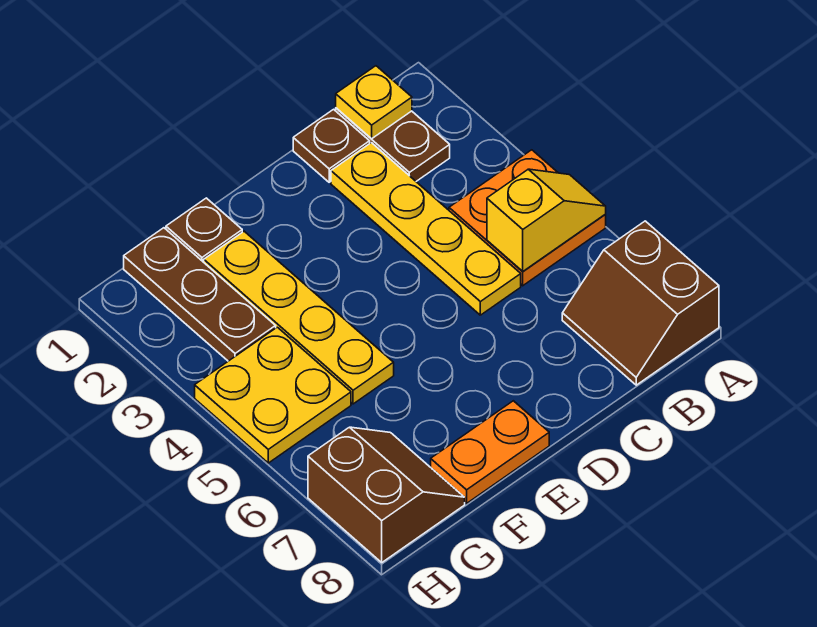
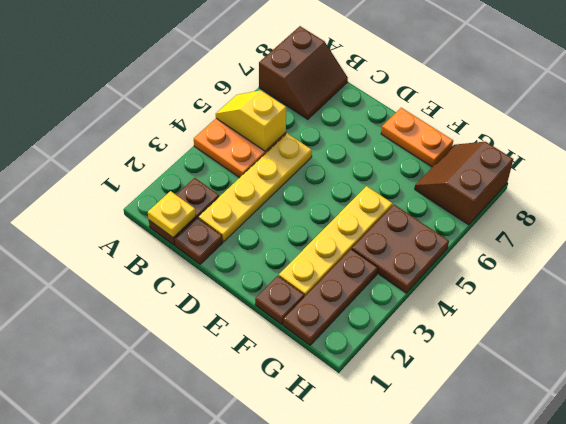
yellow 2x2 plate [195,327,351,463] -> brown 2x2 plate [352,205,449,293]

